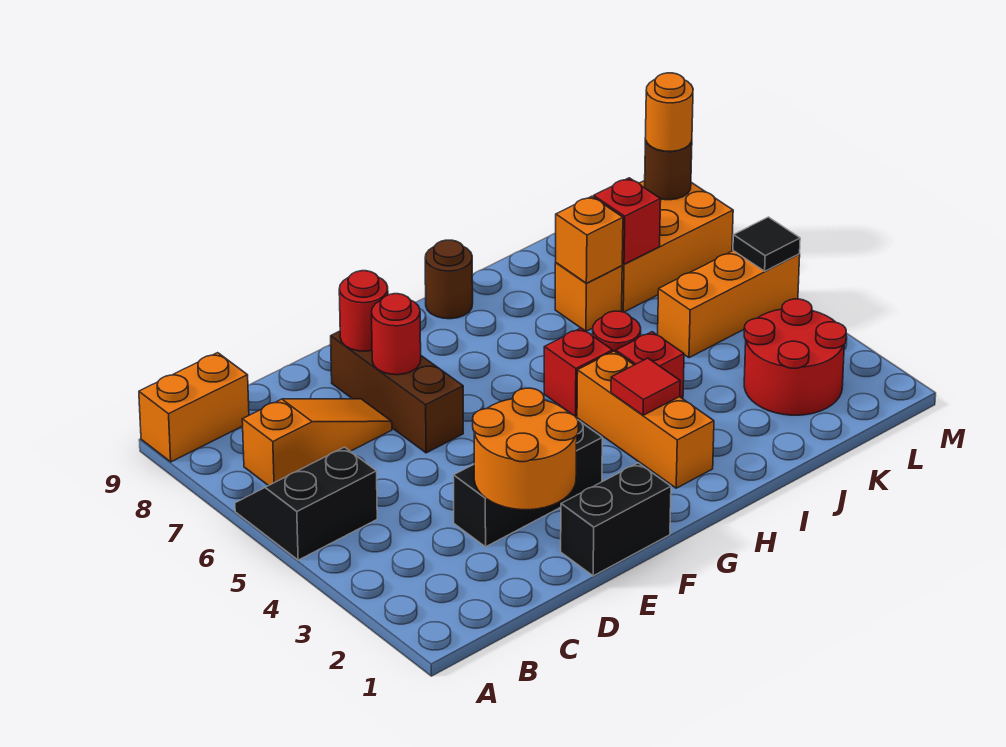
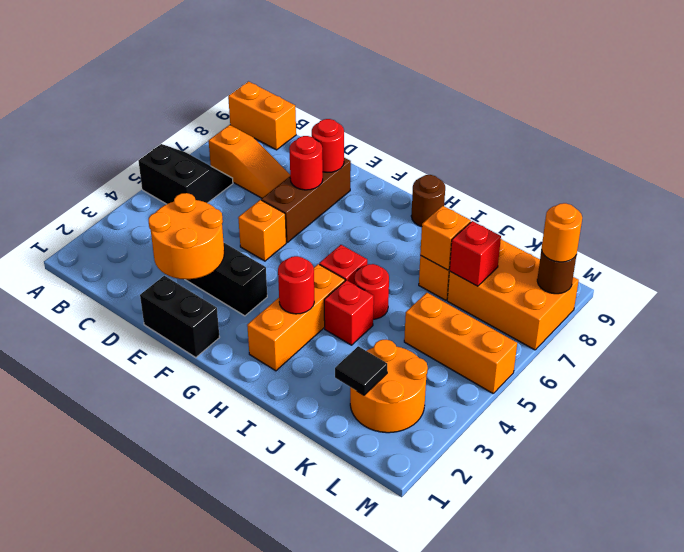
none -> orange 1x1 brick [238,200,286,261]
red 1x1 tile [611,358,680,415] -> red 1x1 round brick [278,256,314,314]
red 2x2 round brick [744,299,846,415] -> orange 2x2 round brick [350,340,428,433]
black 1x1 tile [733,217,800,271] -> black 1x1 tile moved to [335,346,387,395]

